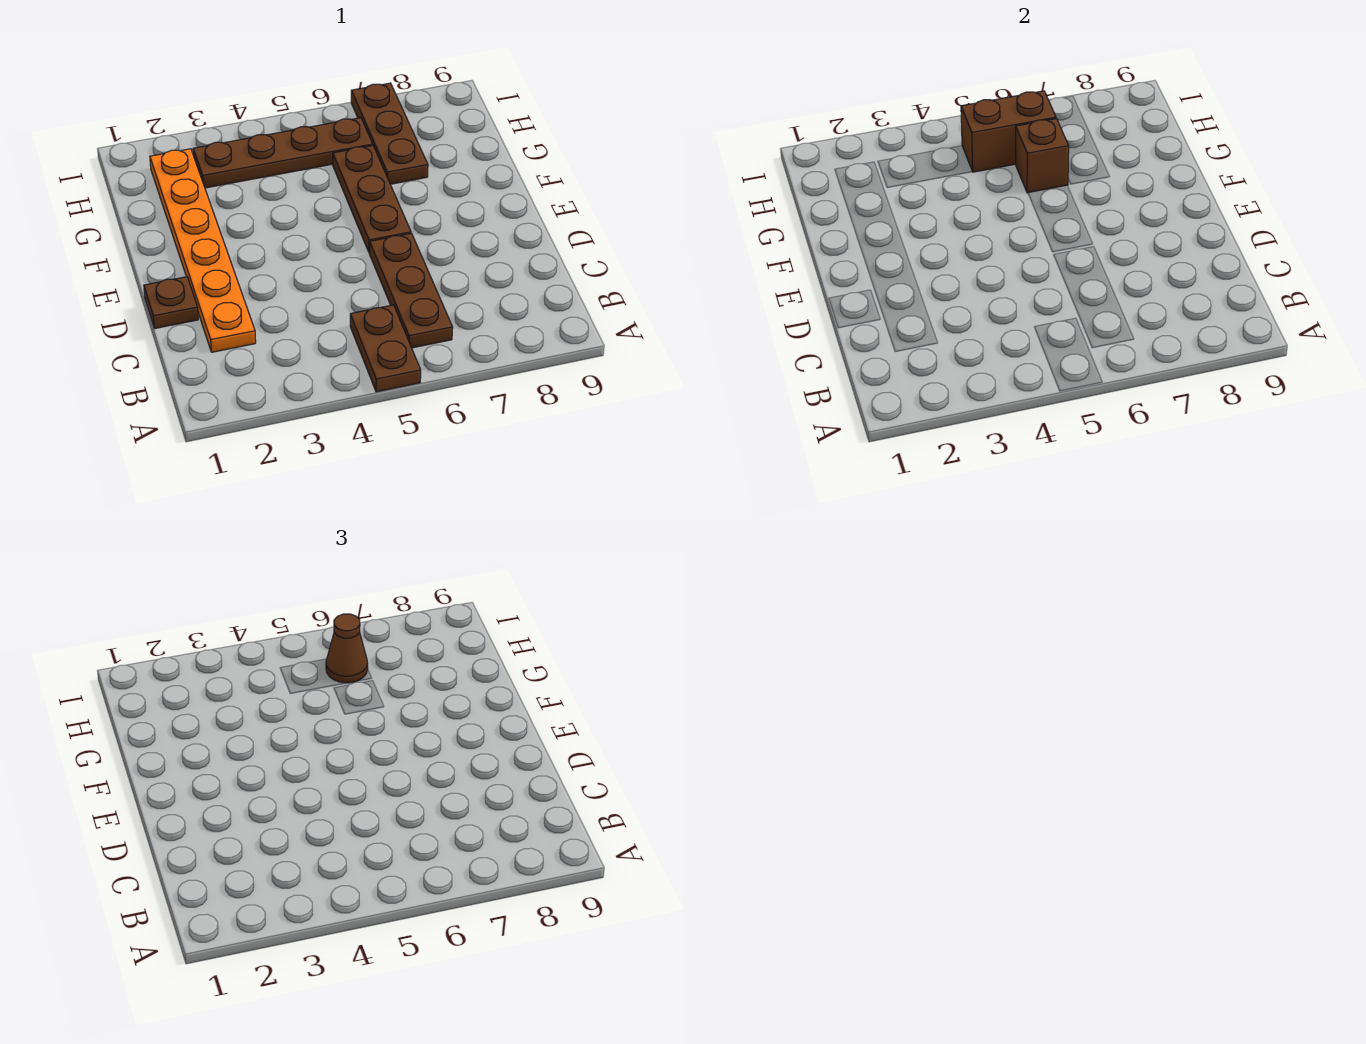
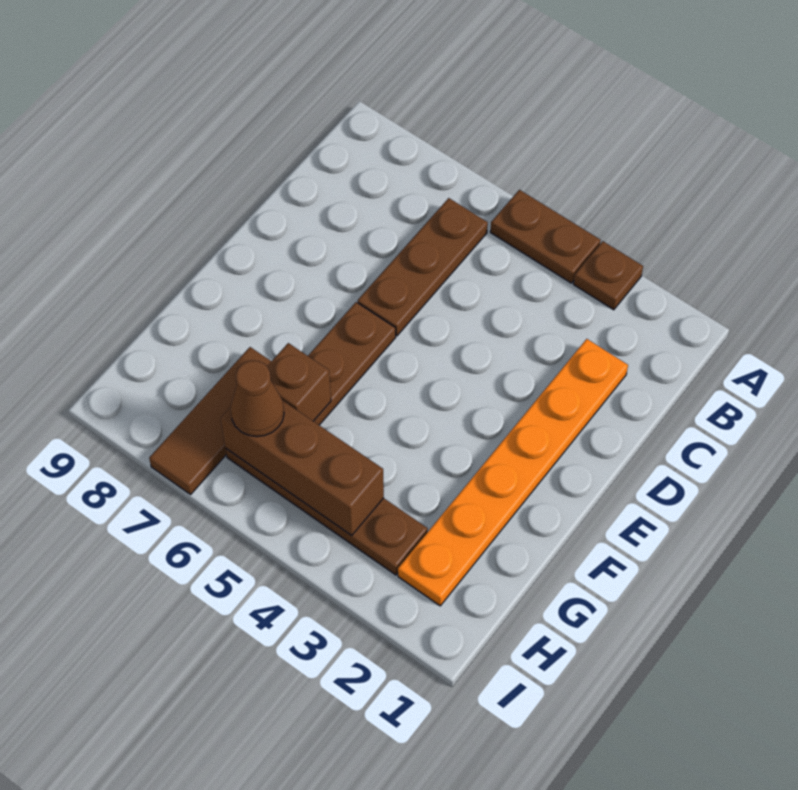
brown 1x2 plate [350,305,421,392] -> brown 1x2 plate turned to [490,190,601,283]
brown 1x1 plate [144,277,198,328] -> brown 1x1 plate moved to [574,241,643,310]
brown 1x3 plate [351,83,428,184] -> brown 1x3 tile [149,347,271,495]
brown 1x2 brick [961,91,1056,172] -> brown 1x3 brick [221,401,384,536]

